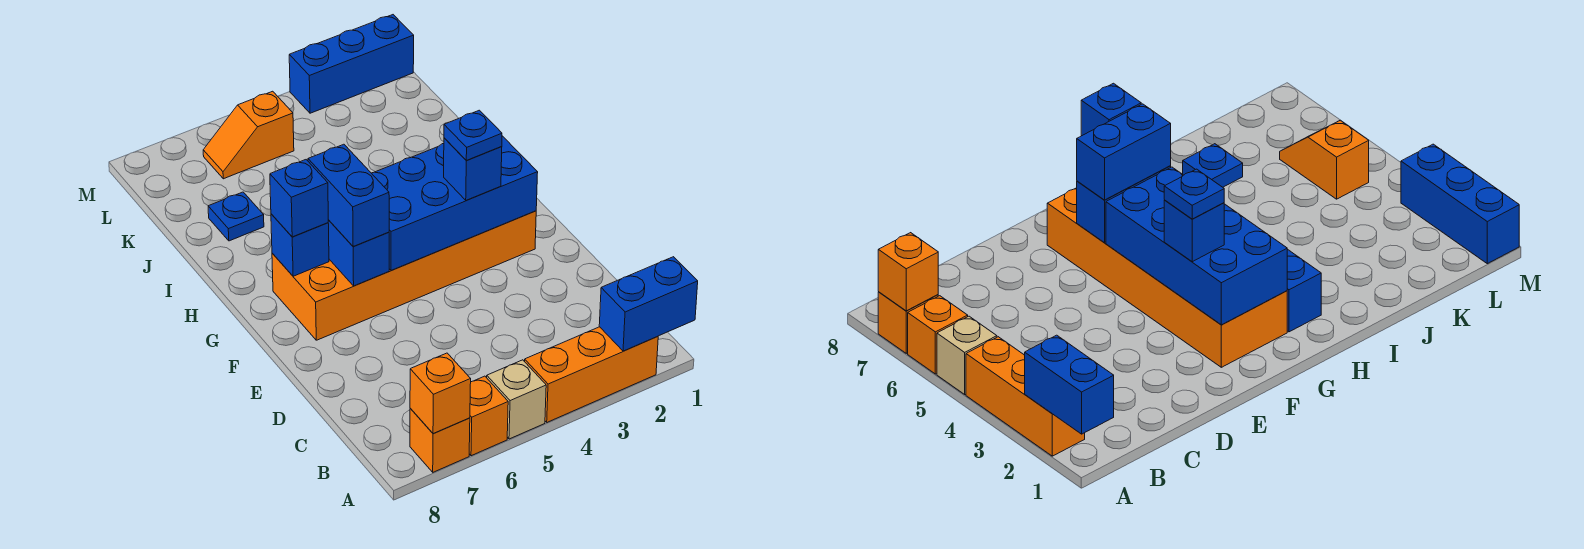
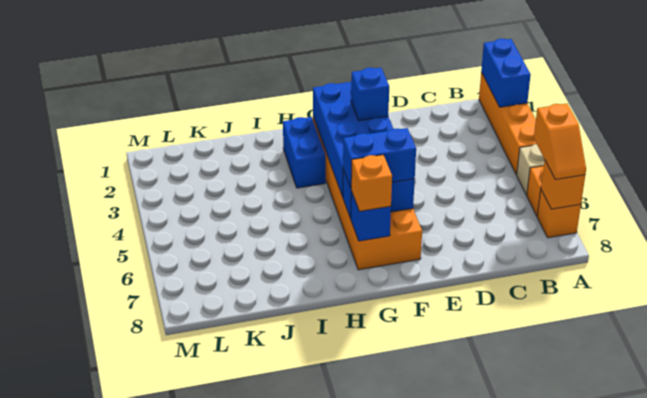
orange 1x3 brick [524,327,658,422] -> orange 1x4 brick [479,72,536,175]
blue 1x1 plate [444,110,502,160] -> none
blue 1x1 brick [270,160,328,237] -> orange 1x1 brick [351,155,392,211]
blue 1x1 plate [208,192,264,241] -> none
orange 1x2 slope [203,91,294,179] -> orange 1x2 slope moved to [534,104,586,180]
blue 1x3 brick [289,15,414,113] -> none

